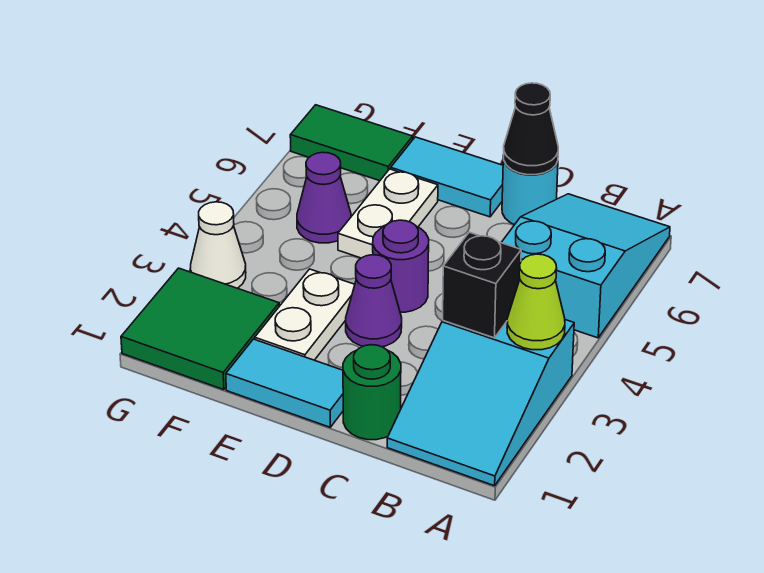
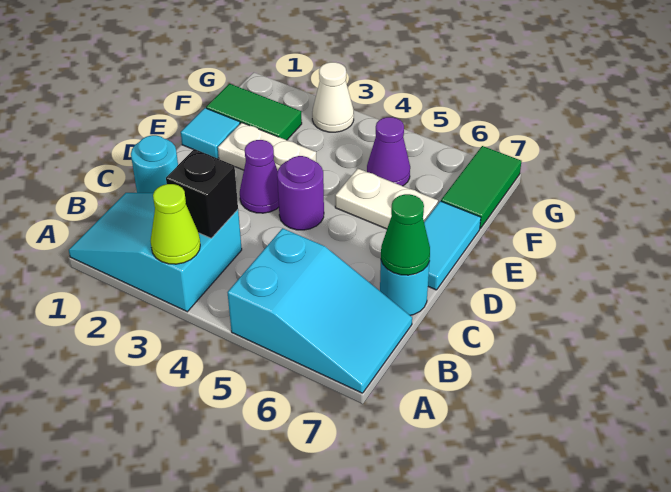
green 1x1 round brick [343,345,401,440] -> cyan 1x1 round brick [131,135,178,193]
black 1x1 cone [503,83,558,175] -> green 1x1 cone [381,194,430,275]
cyan 1x2 tile [226,339,343,427] -> cyan 1x1 tile [181,108,240,159]
green 2x2 tile [121,268,279,390] -> green 1x2 tile [206,84,302,140]

